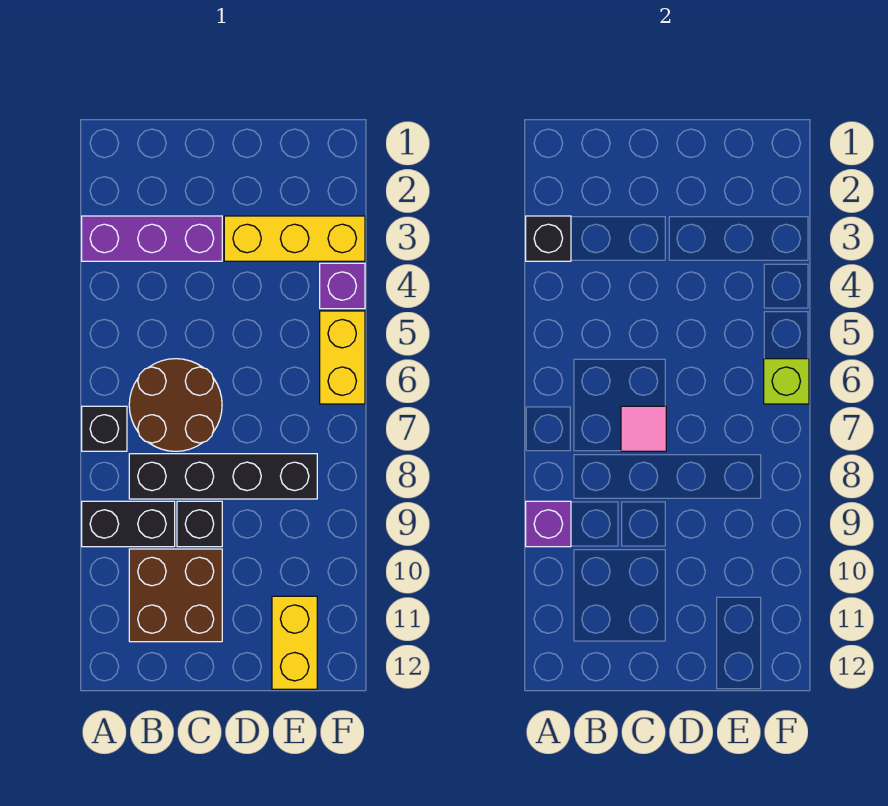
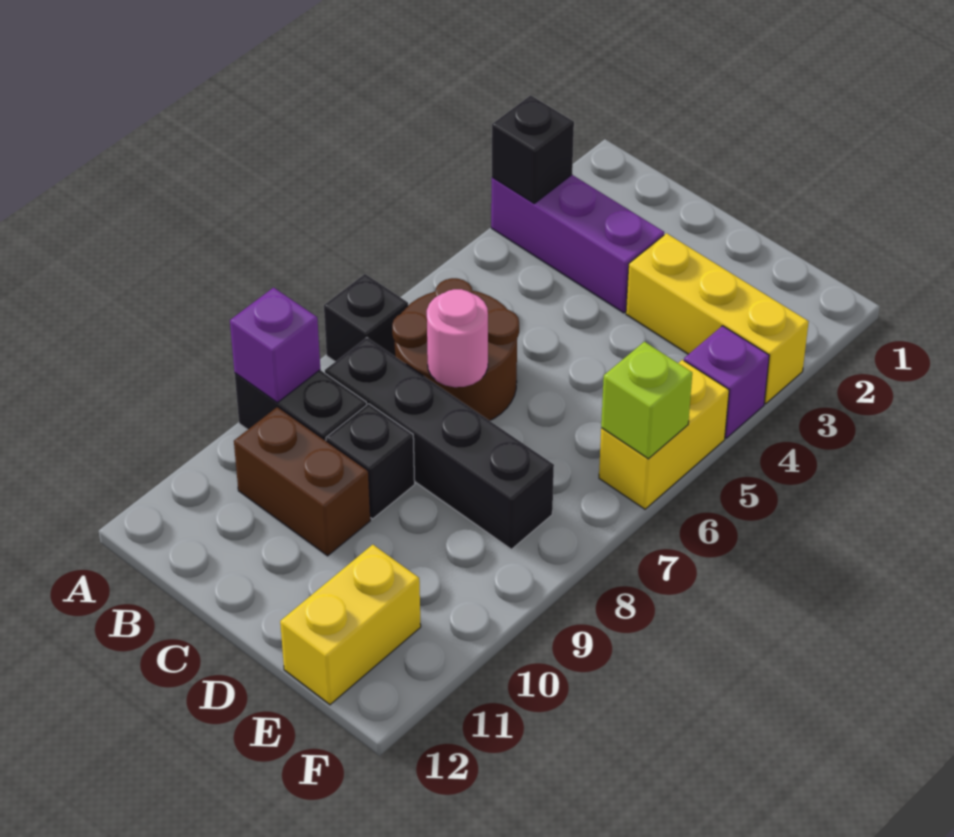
brown 2x2 brick [129,549,222,642] -> brown 1x2 brick [234,407,370,556]
pink 1x1 tile [621,406,666,451] -> pink 1x1 round brick [427,289,488,387]

